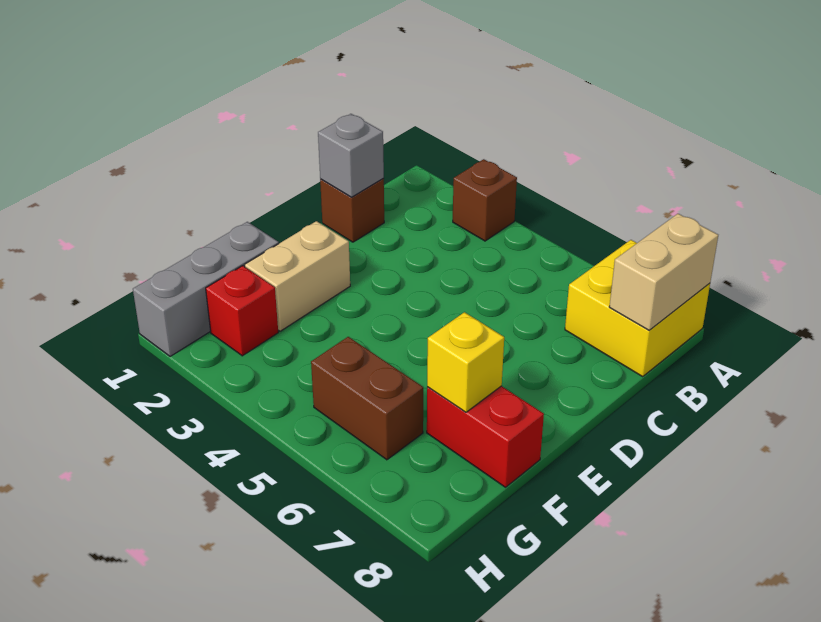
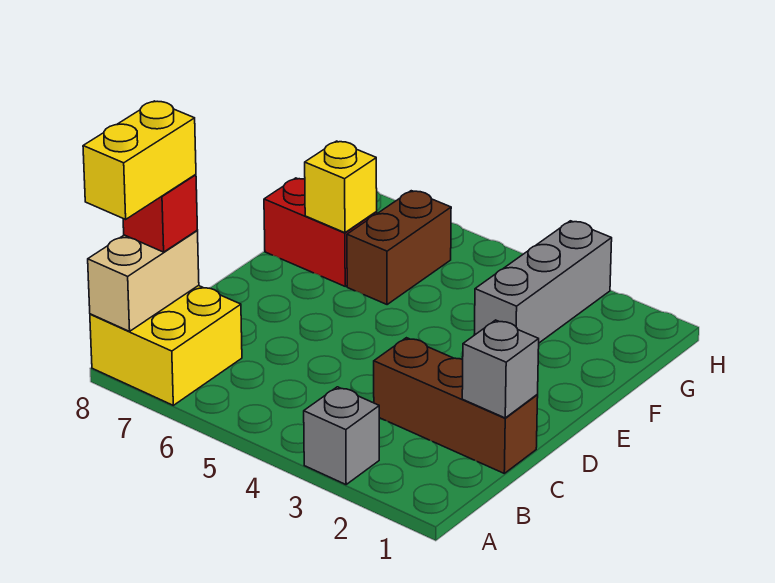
brown 1x1 brick [453,159,517,241] -> grey 1x1 brick [304,387,379,485]
none -> yellow 1x2 brick [83,101,196,219]
brown 1x1 brick [320,178,384,242] -> brown 1x3 brick [374,338,538,473]
tan 1x2 brick [245,221,350,331] -> none
grey 1x3 brick [133,222,279,356] -> grey 1x3 brick moved to [474,221,612,343]
red 1x1 brick [206,266,278,356] -> red 1x1 brick moved to [123,175,197,252]
brown 1x2 brick [311,337,423,460] -> brown 1x2 brick turned to [347,191,451,305]

